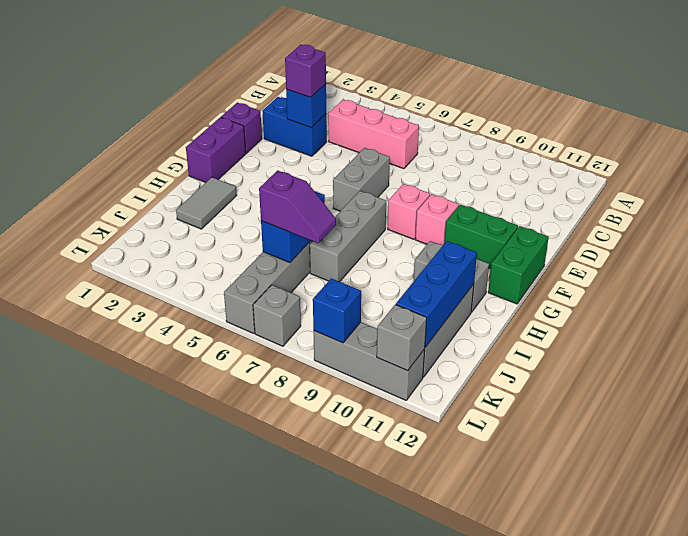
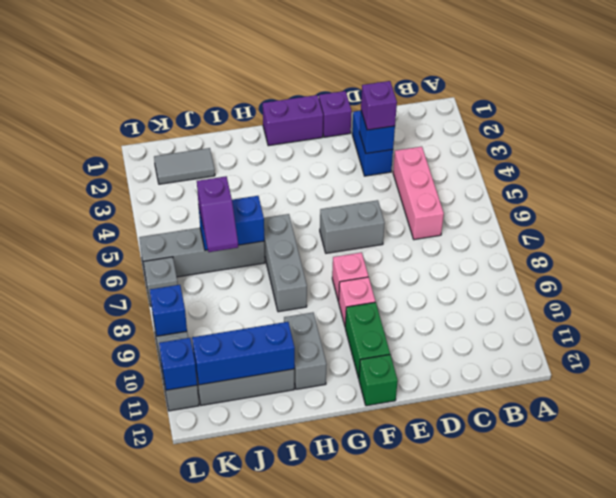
green 1x2 brick [488,226,549,304] -> green 1x1 brick [359,355,398,406]
grey 1x3 brick [310,191,386,282] -> grey 1x3 brick turned to [264,214,307,312]
grey 1x2 tile [176,177,237,229] -> grey 1x2 tile moved to [154,148,215,184]
grey 1x1 brick [377,305,427,371] -> blue 1x1 brick [159,338,197,390]

